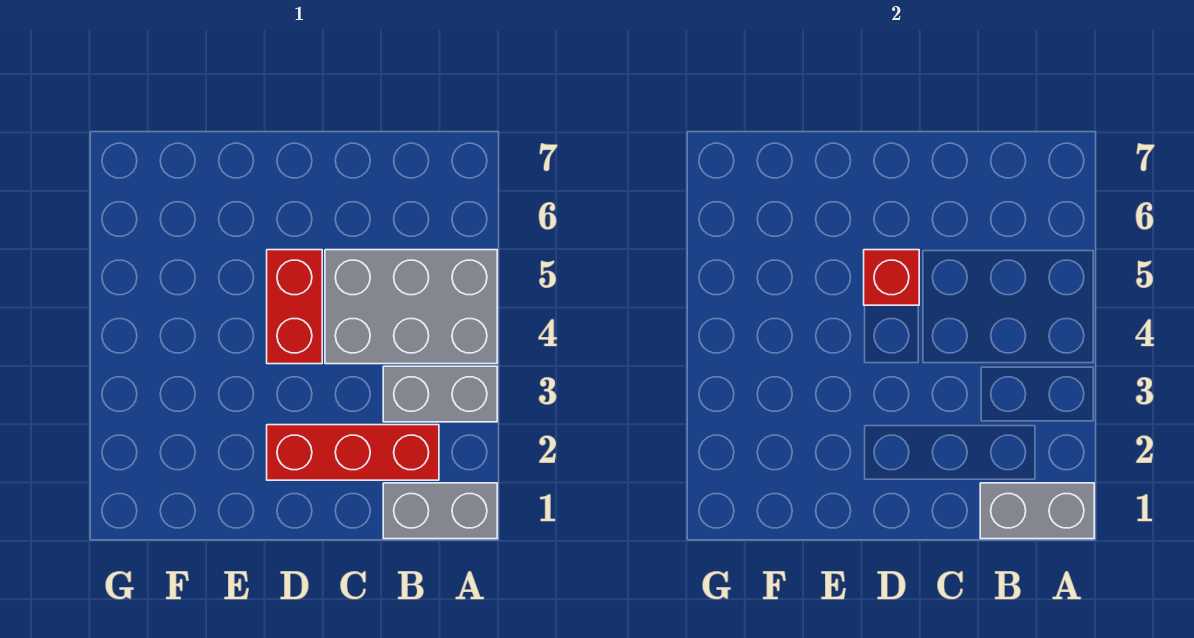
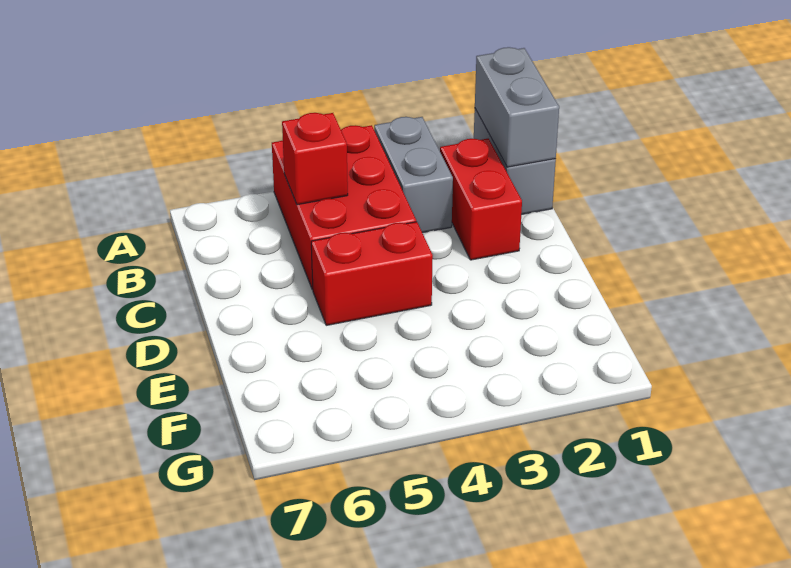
grey 2x3 brick [325,250,497,364] -> red 2x3 brick [272,125,416,290]
red 1x3 brick [267,425,439,480] -> red 1x2 brick [440,139,522,260]
red 1x1 brick [864,250,919,305] -> red 1x1 brick moved to [282,113,348,205]

